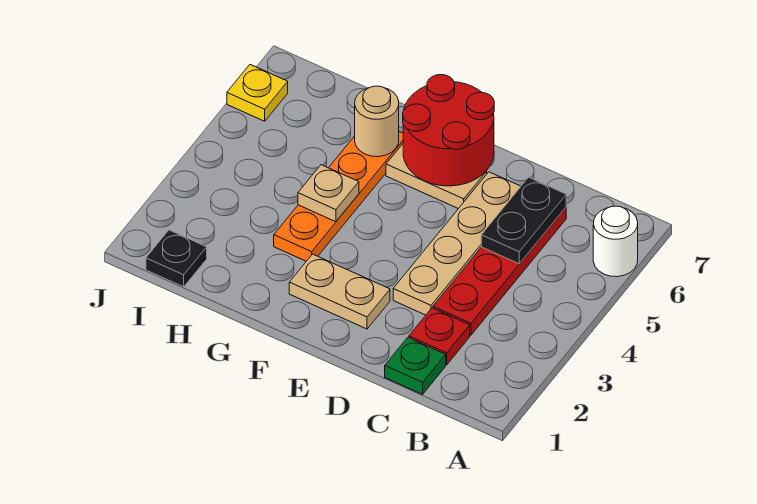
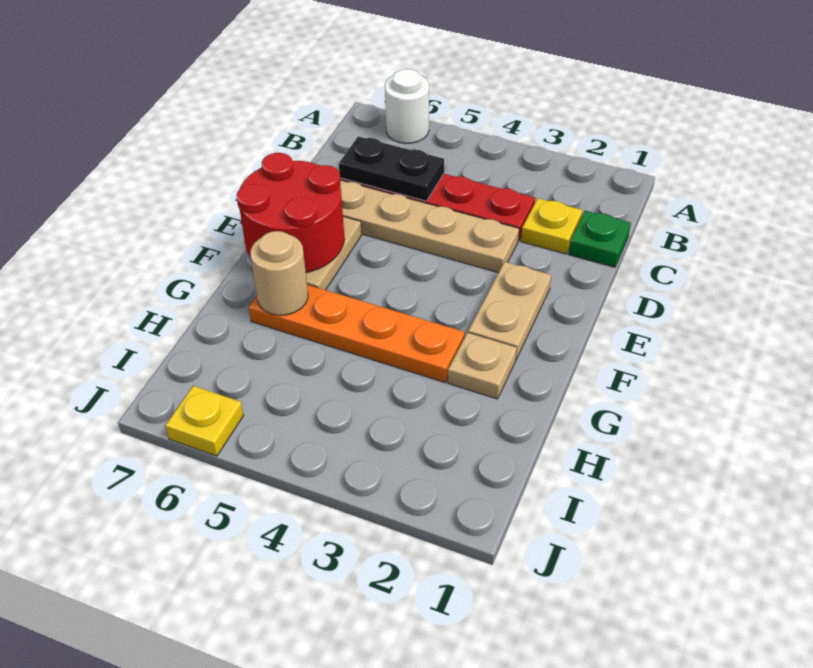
red 1x1 plate [409,308,470,365] -> yellow 1x1 plate [521,198,582,254]
tan 1x1 plate [298,165,359,222] -> tan 1x1 plate moved to [448,333,517,399]
black 1x1 plate [146,230,207,287] -> none

